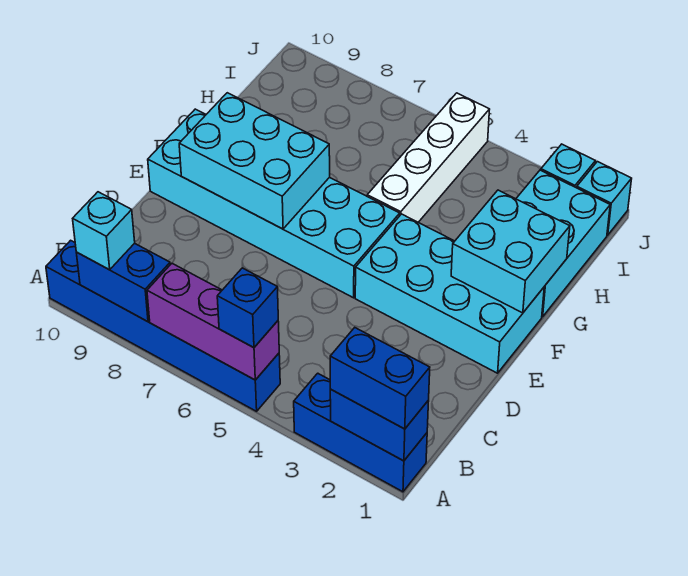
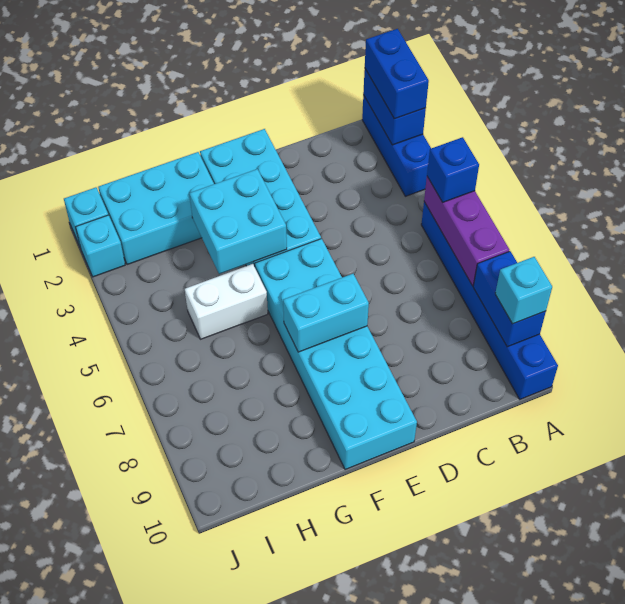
cyan 2x3 brick [179,93,330,229] -> cyan 1x2 brick [283,274,369,352]
cyan 2x2 brick [451,190,570,313] -> cyan 2x2 brick moved to [189,169,287,274]
white 1x4 brick [367,93,490,222] -> white 1x2 brick [185,264,268,339]

